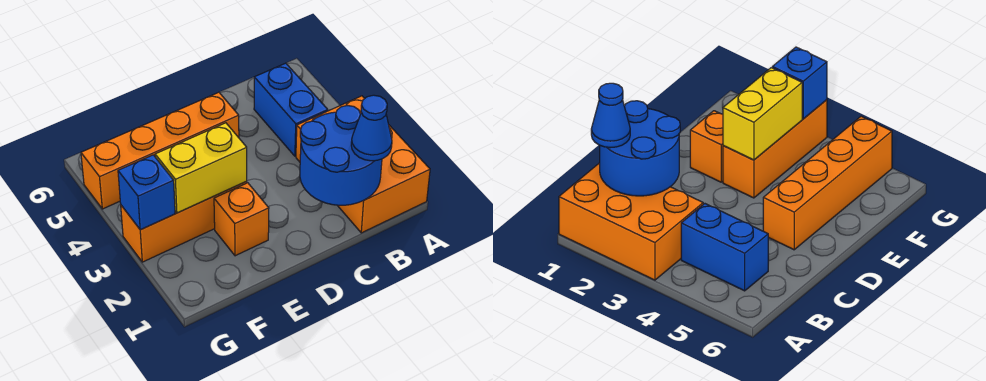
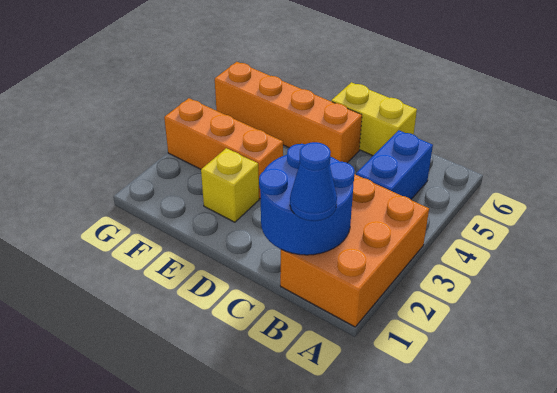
orange 1x1 brick [214,183,269,256] -> yellow 1x1 brick [201,148,259,222]
yellow 1x2 brick [155,123,247,213] -> yellow 1x2 brick moved to [331,82,417,156]
blue 1x1 brick [118,155,175,230] -> none

